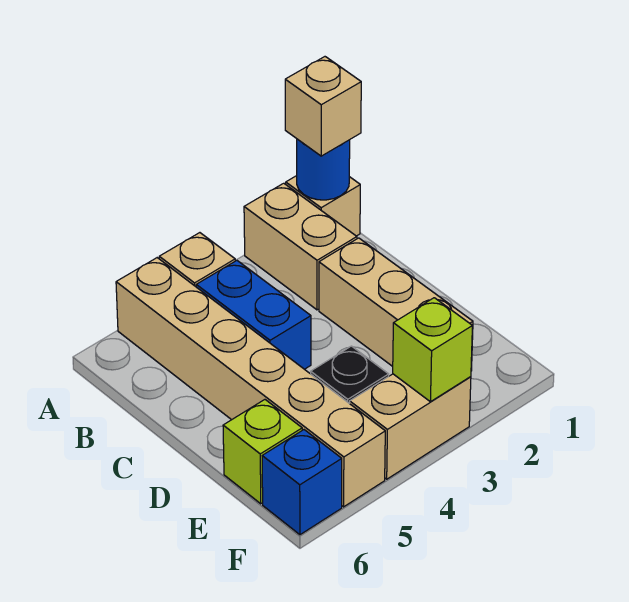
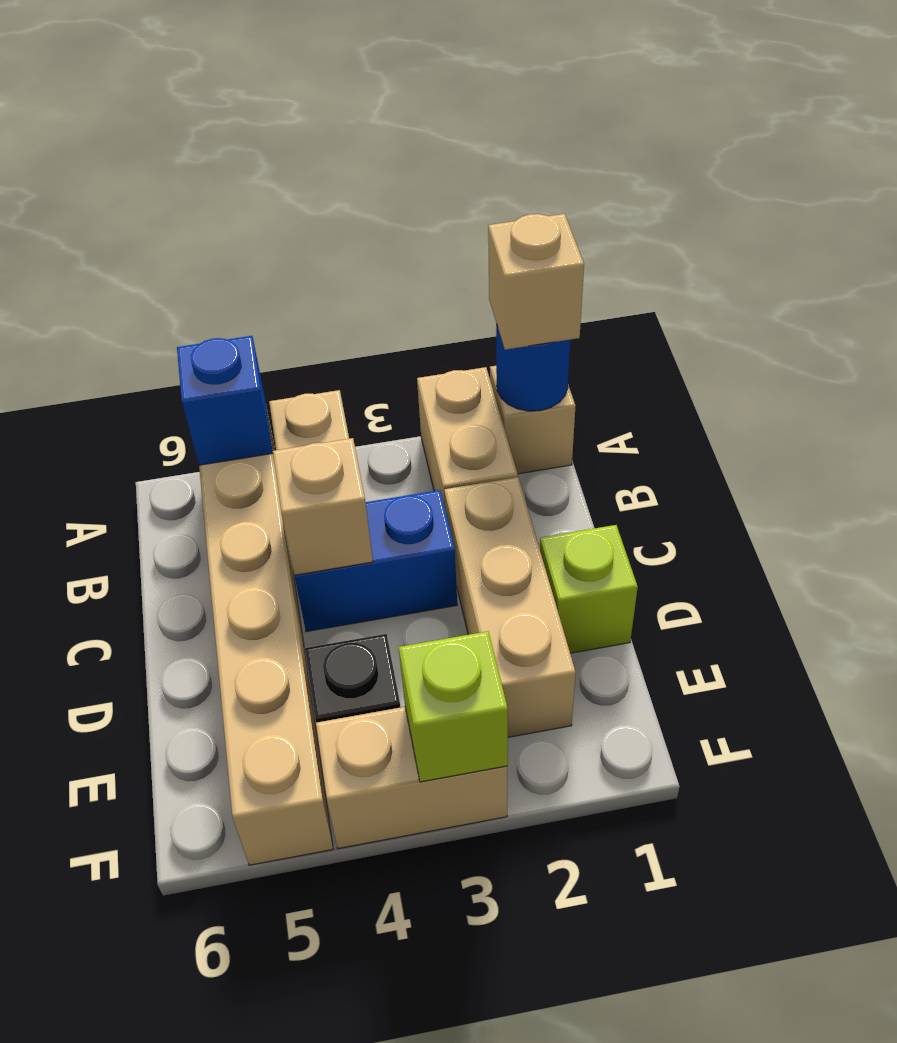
blue 1x2 brick [196,261,311,369] -> blue 1x2 brick turned to [294,490,457,632]
none -> tan 1x1 brick [273,438,373,575]
lime 1x1 brick [223,400,302,504] -> lime 1x1 brick moved to [540,525,638,653]
blue 1x1 brick [262,430,342,535] -> blue 1x1 brick moved to [177,336,273,465]

